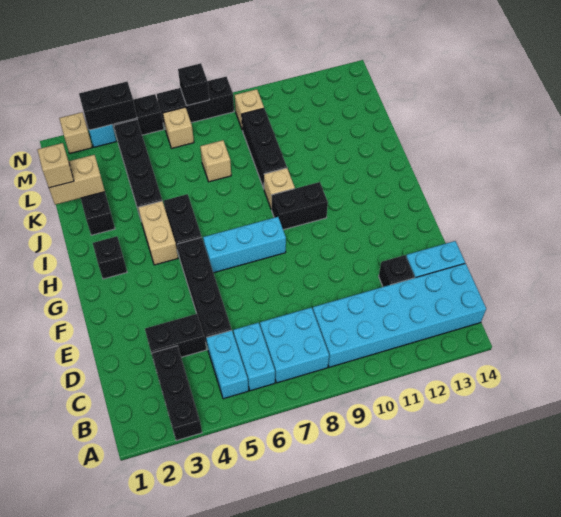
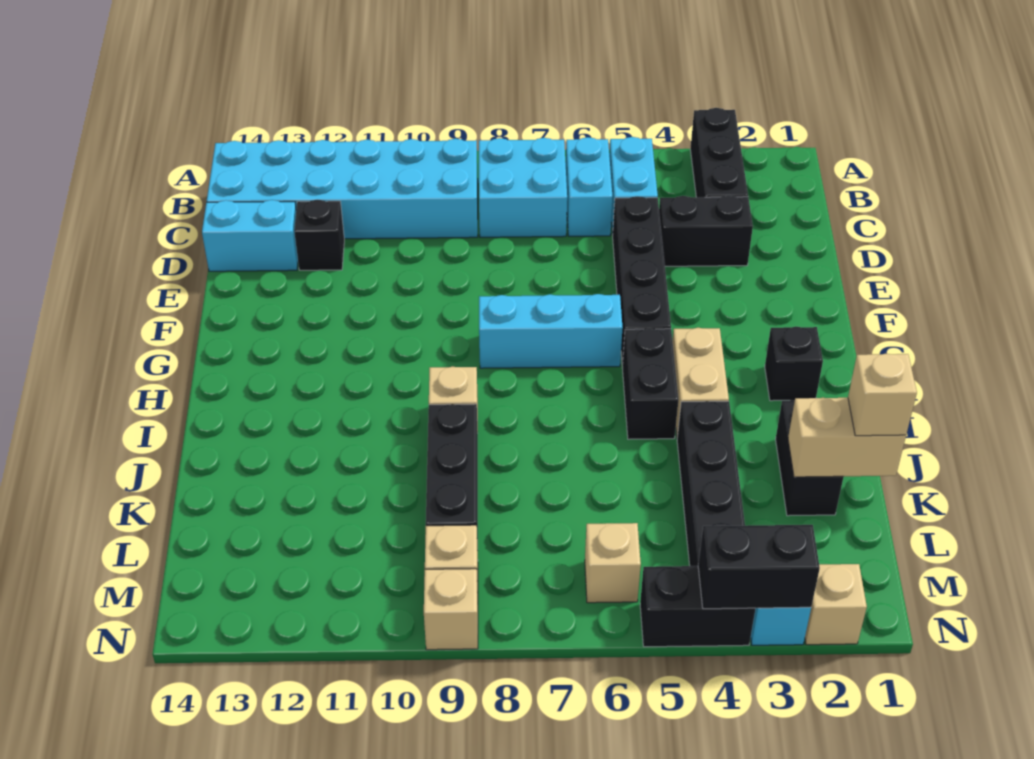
black 1x2 brick [272,182,328,230] -> none
tan 1x1 brick [200,140,231,182] -> tan 1x1 brick moved to [424,569,478,650]
black 1x3 brick [157,77,234,127] -> none
black 1x1 brick [178,63,209,106] -> none

